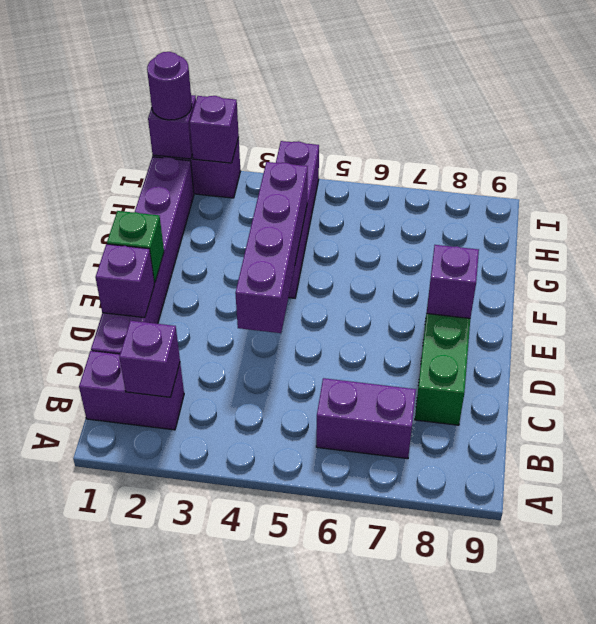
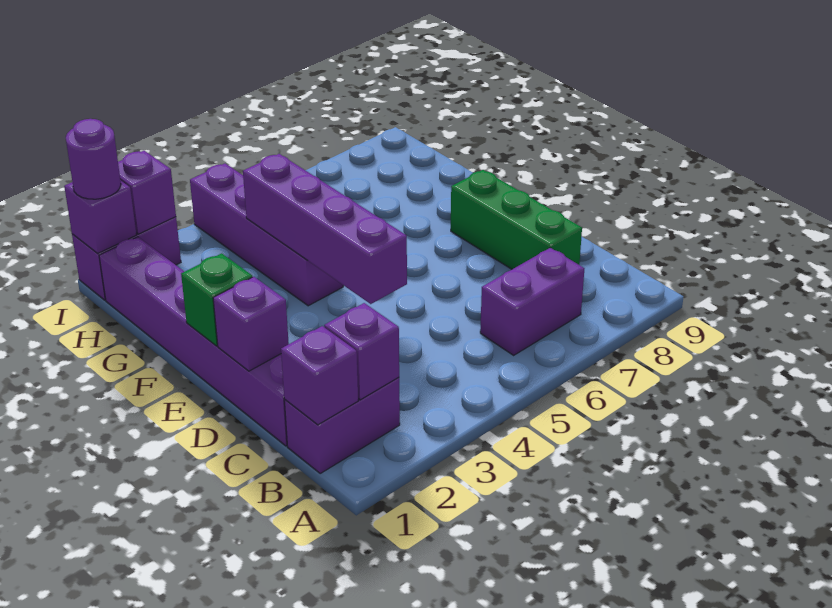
purple 1x1 brick [427,245,479,318] -> purple 1x1 brick moved to [281,326,358,425]

